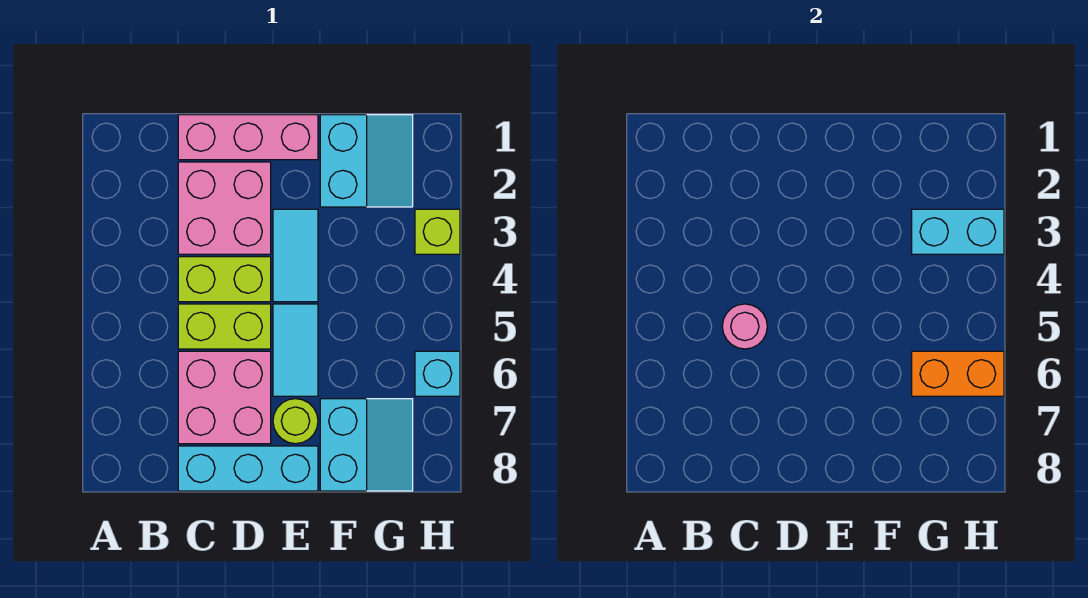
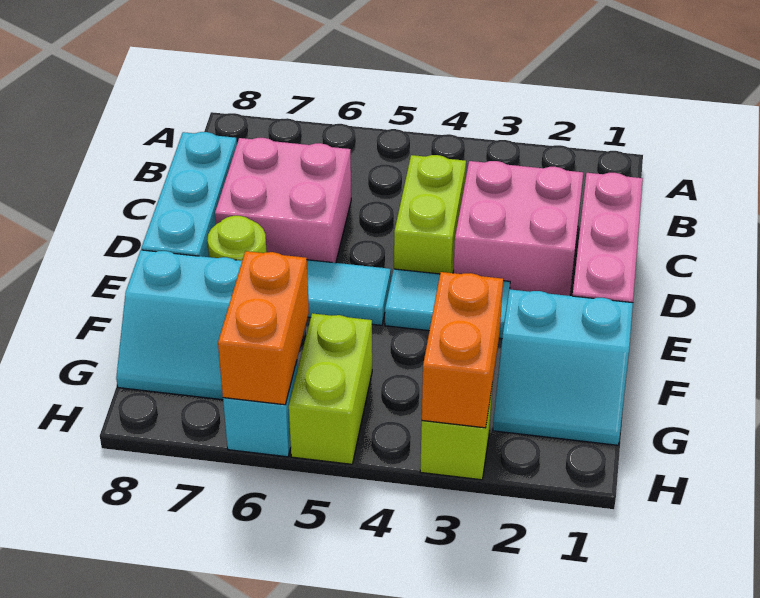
lime 1x2 brick [178,304,271,349] -> lime 1x2 brick moved to [289,313,372,464]
pink 1x1 round brick [722,304,767,349] -> none
cyan 1x2 brick [912,209,1004,254] -> orange 1x2 brick [422,272,503,428]

